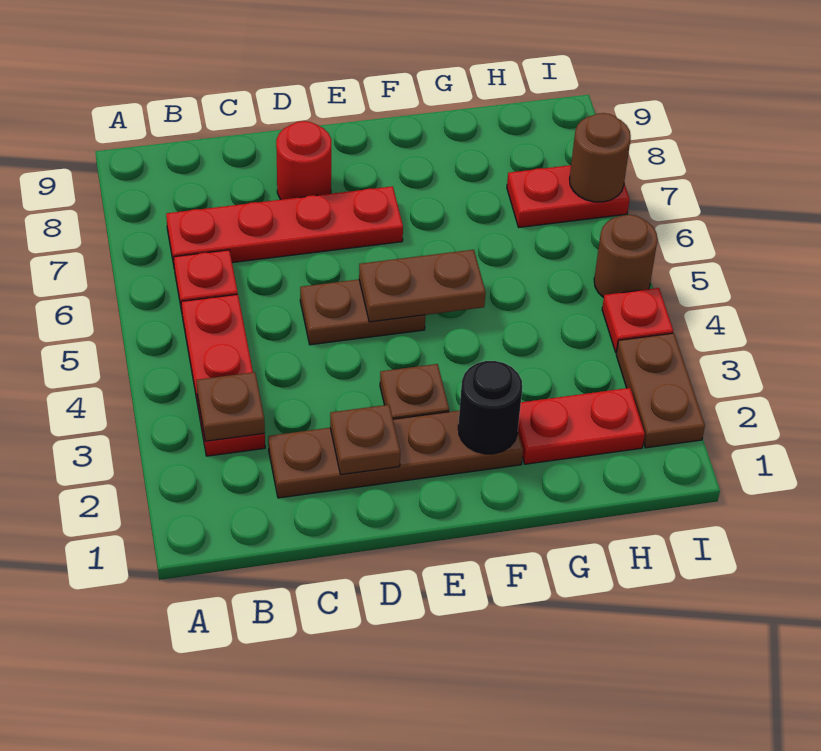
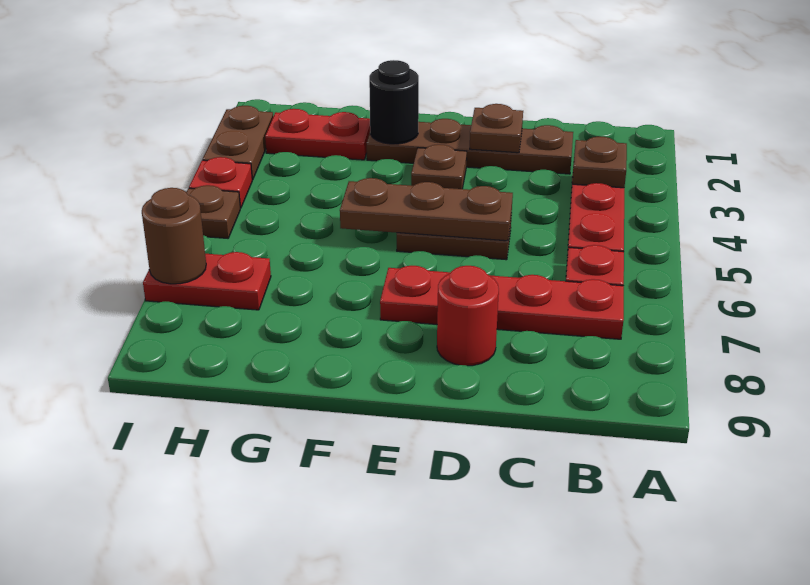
brown 1x2 plate [359,250,486,322] -> brown 1x3 plate [340,178,513,241]
brown 1x1 round brick [594,215,657,298] -> brown 1x1 plate [186,185,240,238]

